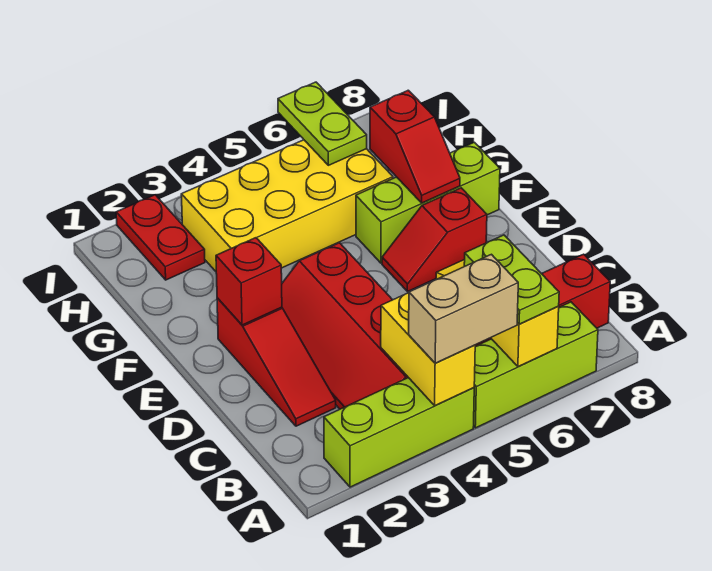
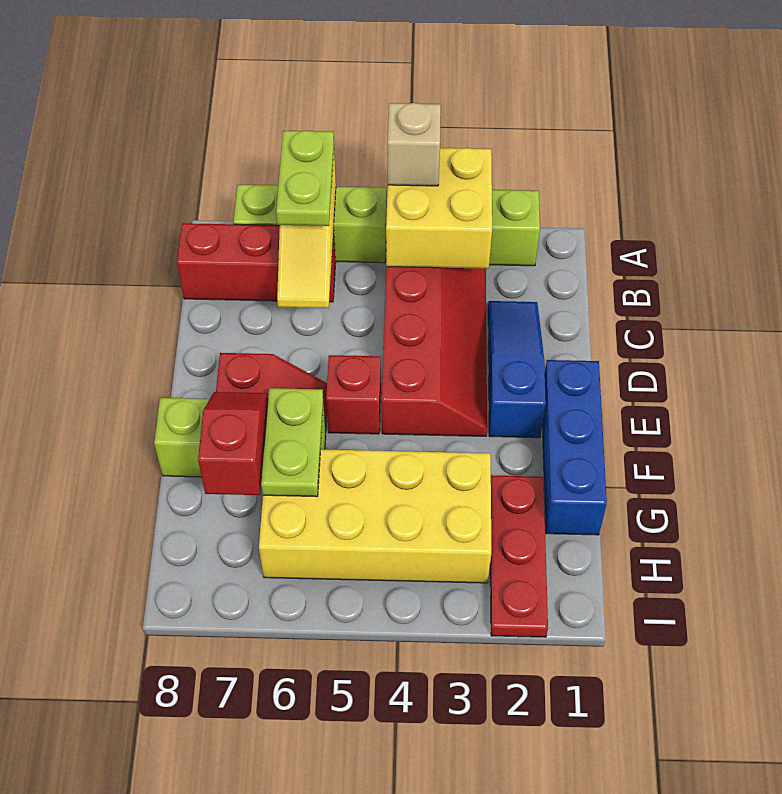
yellow 1x2 brick [381,293,475,406] -> yellow 2x2 brick [386,148,492,269]
tan 1x2 brick [409,254,518,363] -> tan 1x1 brick [387,103,441,186]
red 1x3 slope [217,298,336,426] -> blue 1x3 slope [488,301,546,438]
none -> blue 1x3 brick [542,360,607,535]
red 1x1 brick [216,238,282,325] -> red 1x1 brick moved to [326,355,381,434]
red 1x2 plate [116,195,205,280] -> red 1x3 plate [490,475,548,637]
lime 1x2 plate [278,82,367,165] -> lime 1x2 plate moved to [261,388,323,497]

